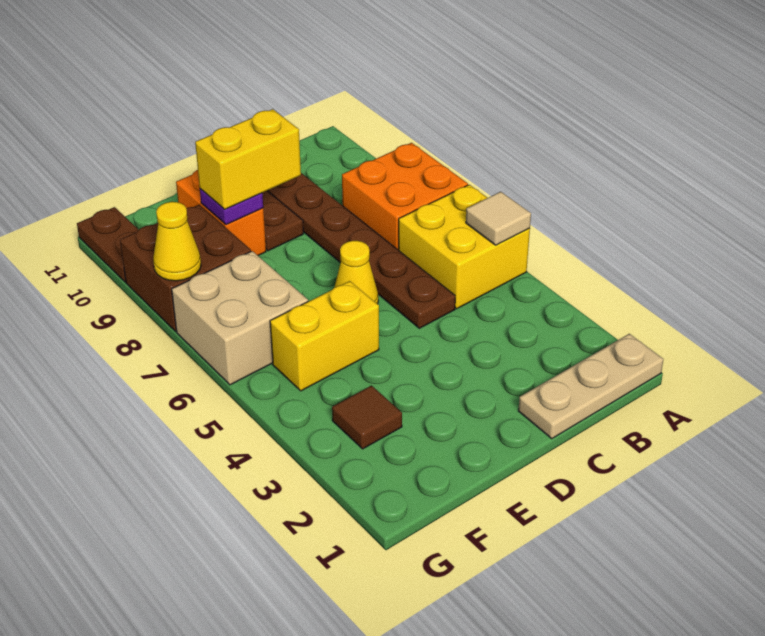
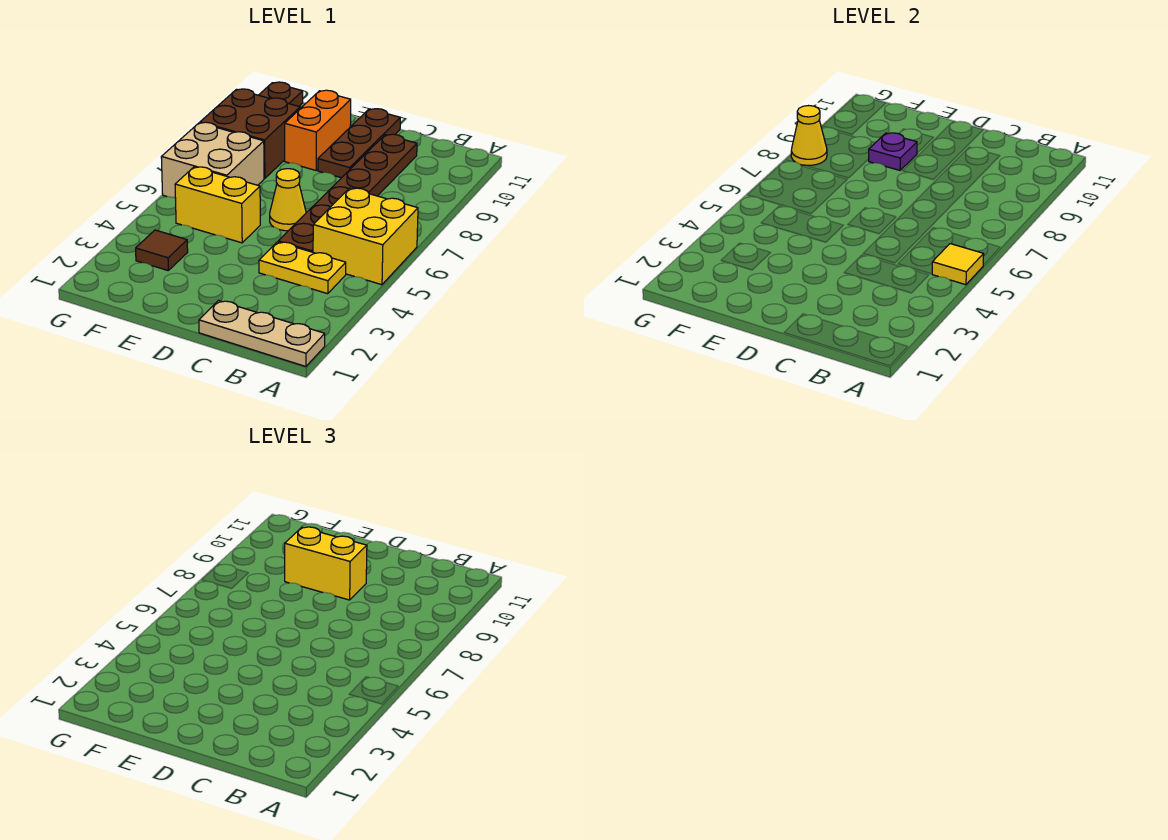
tan 1x1 tile [466,192,531,245] -> yellow 1x1 tile [932,244,984,285]
orange 2x2 brick [342,143,468,250] -> none
none -> yellow 1x2 plate [259,242,346,294]

